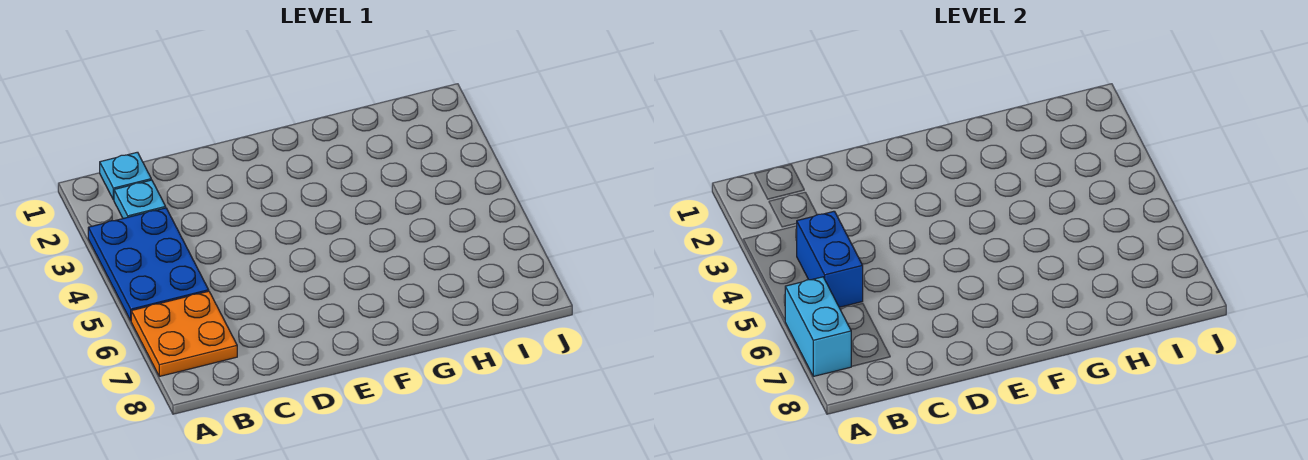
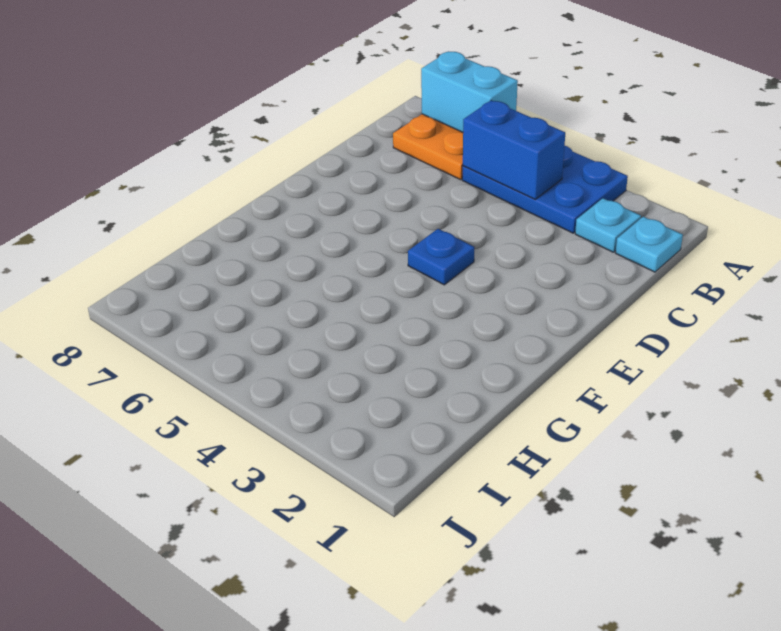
none -> blue 1x1 plate [408,229,474,285]

